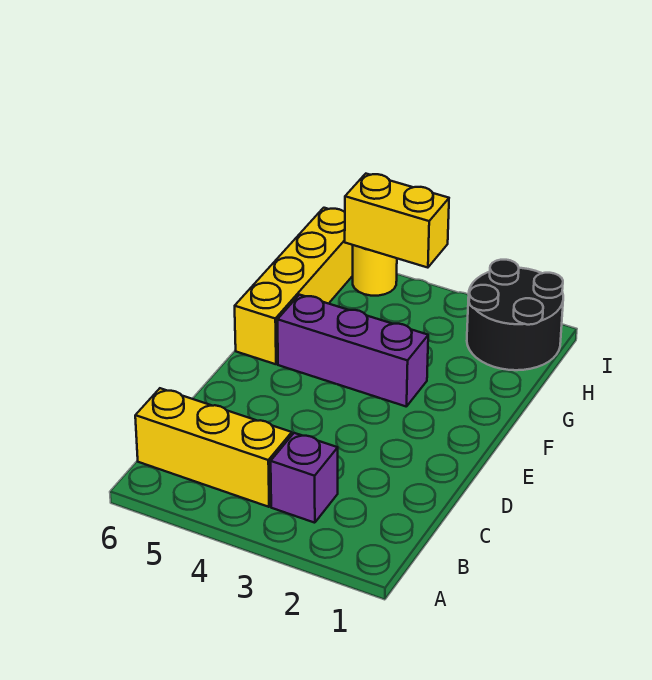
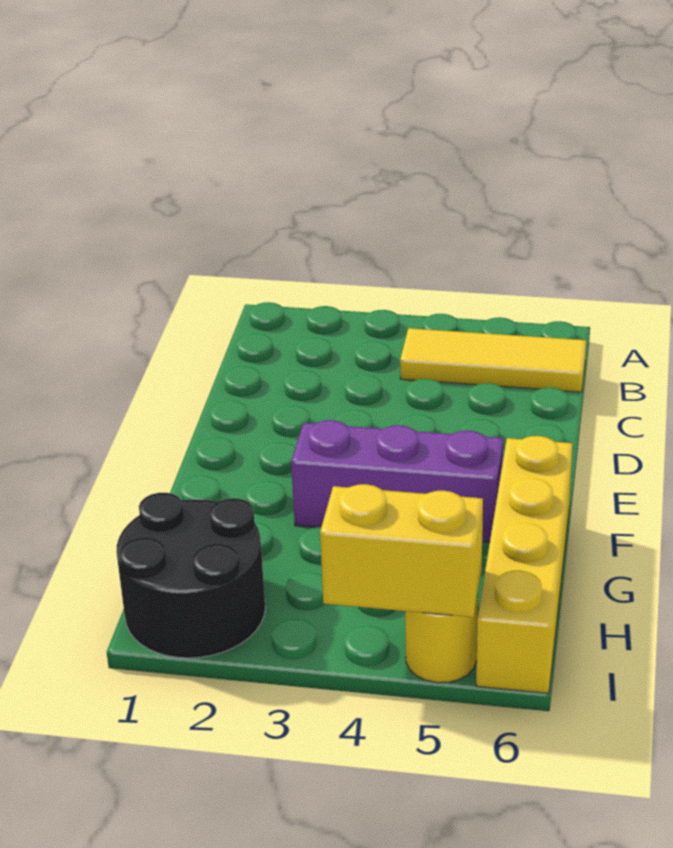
purple 1x1 brick [271,433,338,523] -> none
yellow 1x3 brick [135,388,292,507] -> yellow 1x3 tile [400,328,586,392]

